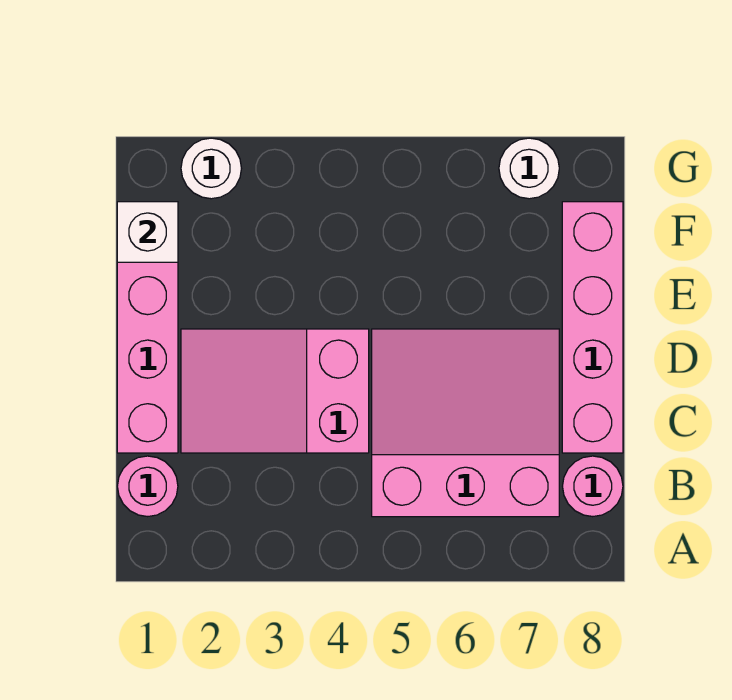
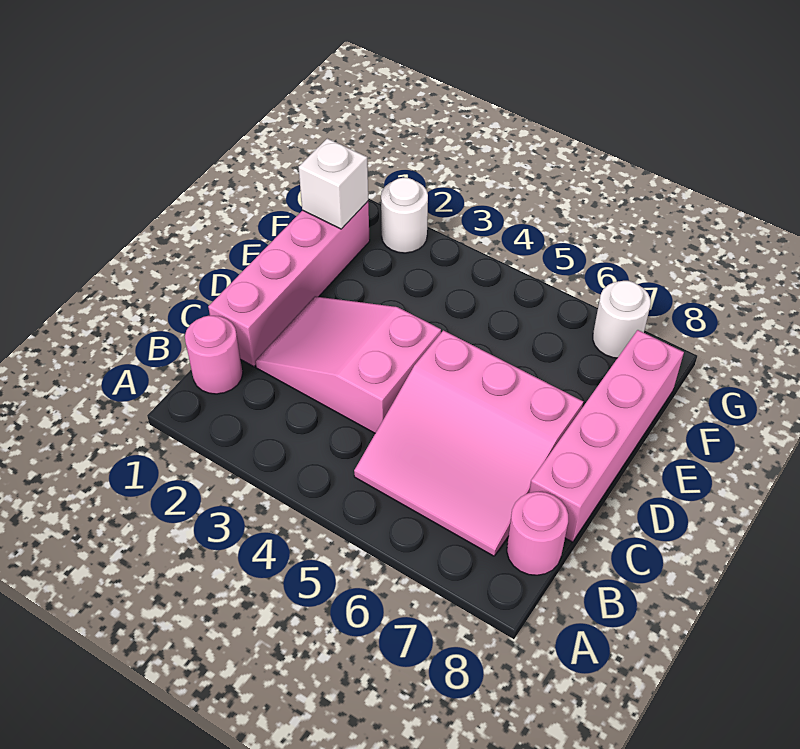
pink 3x3 slope [372,329,559,517] -> pink 3x3 slope turned to [354,330,583,556]

